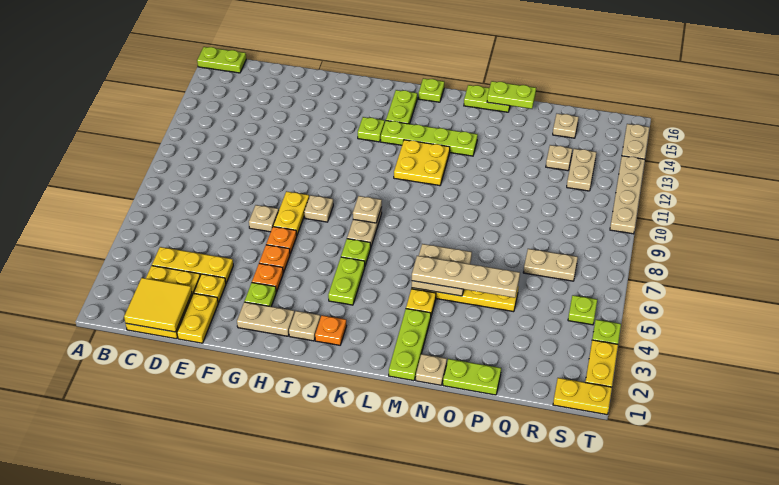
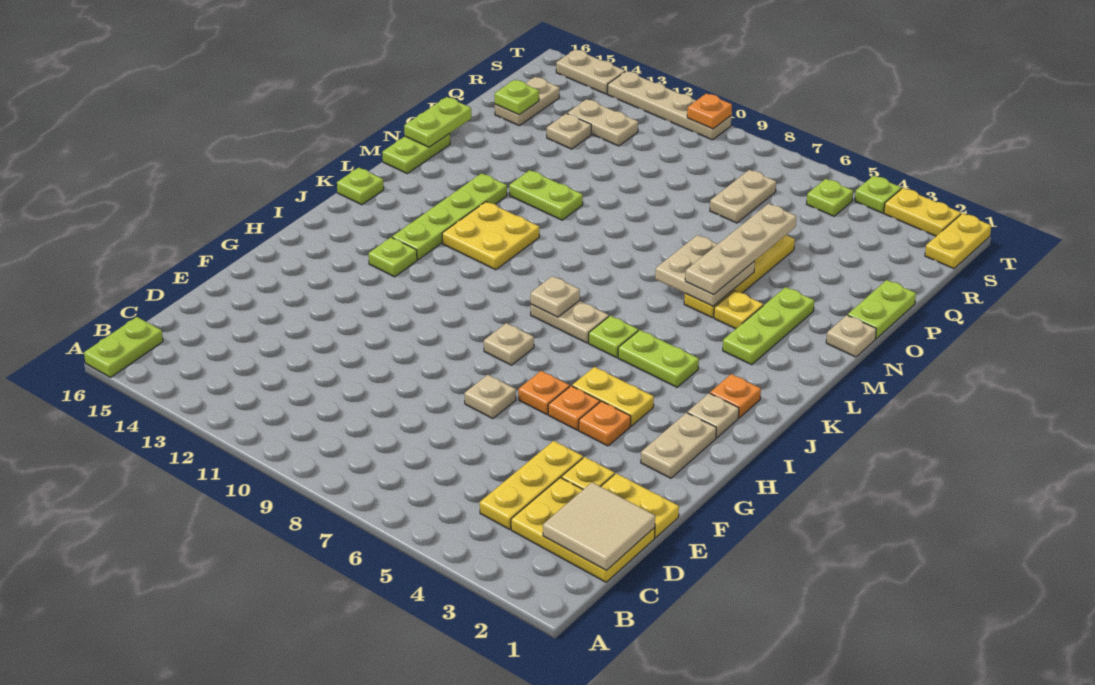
yellow 2x2 tile [124,278,192,332] -> tan 2x2 tile [543,482,655,571]
lime 1x1 plate [244,283,276,307] -> lime 1x1 plate moved to [495,80,539,115]
yellow 1x2 plate [273,191,309,236] -> yellow 1x2 plate moved to [572,367,654,426]
lime 1x2 plate [386,90,417,124] -> lime 1x2 plate moved to [509,170,583,220]
lime 1x3 plate [389,309,431,381] -> lime 1x3 plate turned to [723,287,814,365]
tan 1x1 plate [553,114,579,138] -> tan 1x2 plate [495,77,560,126]
none -> orange 1x1 plate [687,93,732,129]

